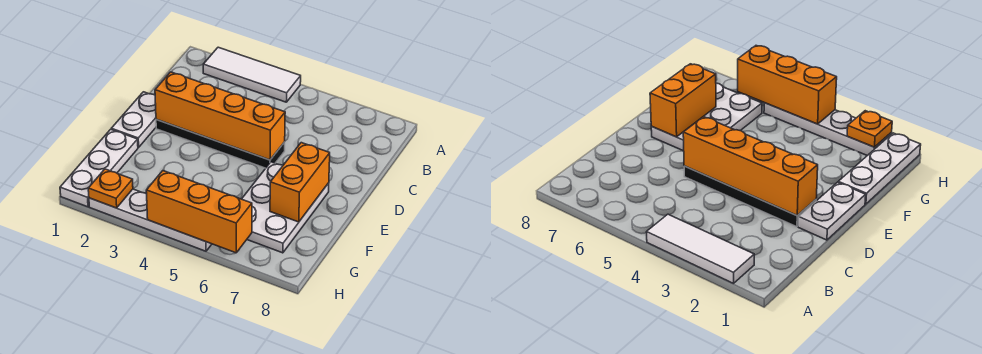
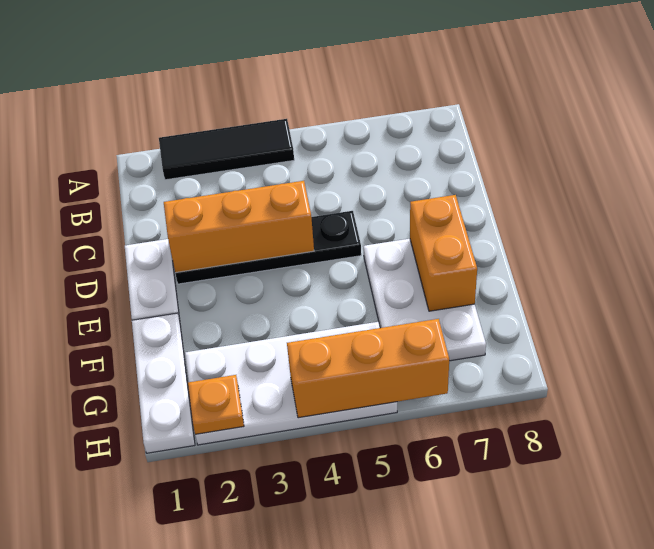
white 1x3 tile [203,47,301,102] -> black 1x3 tile [159,119,294,180]
orange 1x4 brick [155,72,285,160] -> orange 1x3 brick [164,181,314,273]
white 1x4 plate [89,189,212,251] -> white 2x4 plate [185,322,397,445]

